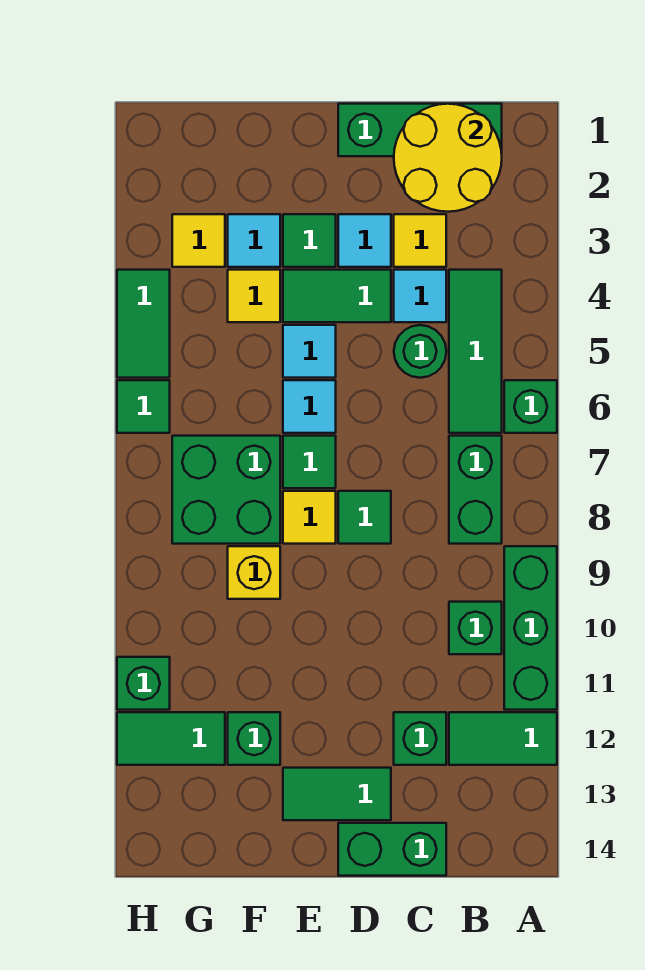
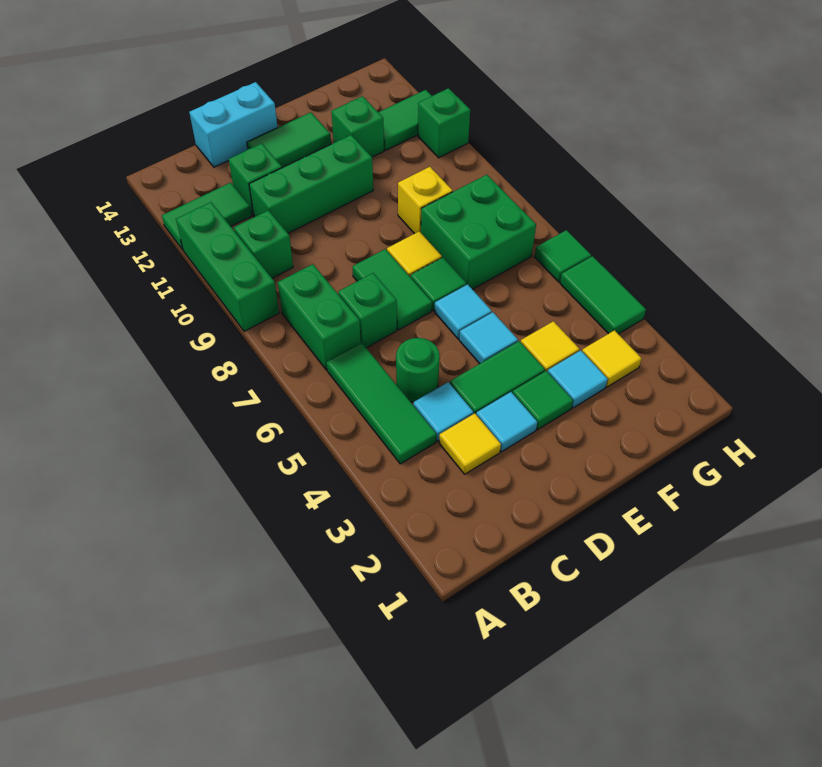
green 1x1 brick [504,380,557,433] -> green 1x1 brick moved to [338,273,397,348]
green 1x3 brick [338,104,502,156] -> green 1x3 brick moved to [249,135,373,233]
yellow 2x2 round brick [394,104,502,212] -> none
green 1x2 brick [338,823,446,876] -> cyan 1x2 brick [189,82,278,167]
green 1x1 tile [338,491,391,544] -> green 1x2 tile [352,249,432,330]

